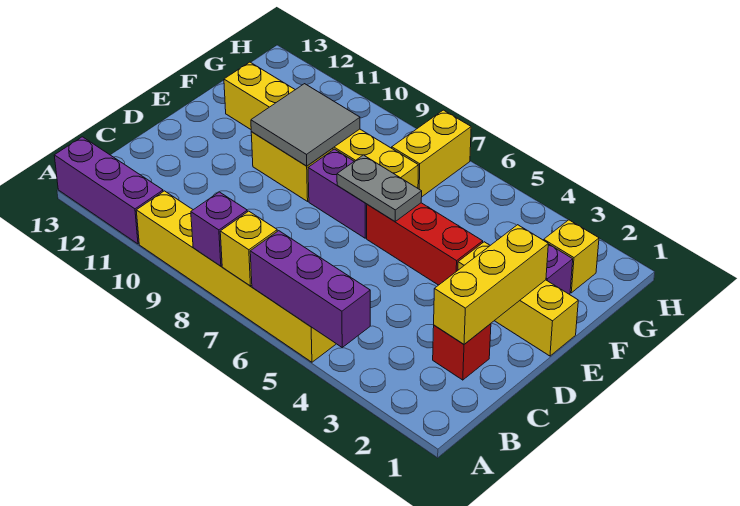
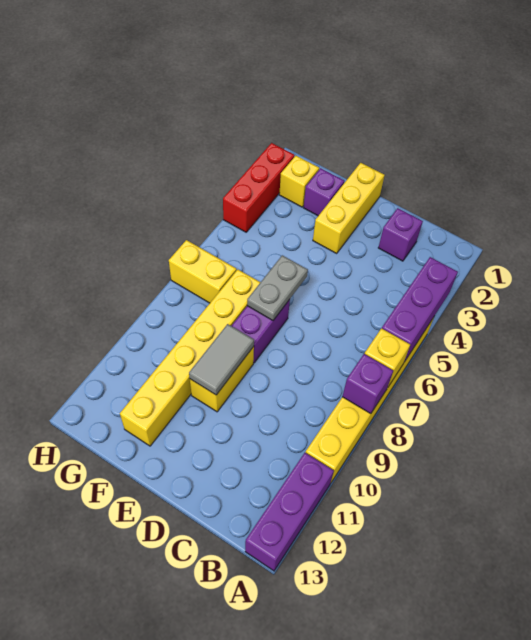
red 1x1 brick [433,324,491,380] -> purple 1x1 brick [378,208,423,261]
yellow 1x3 brick [434,225,548,344] -> none
red 1x3 brick [367,203,483,285] -> red 1x3 brick moved to [223,143,295,232]
grey 2x2 tile [251,84,360,166] -> grey 1x2 tile [189,324,254,395]

